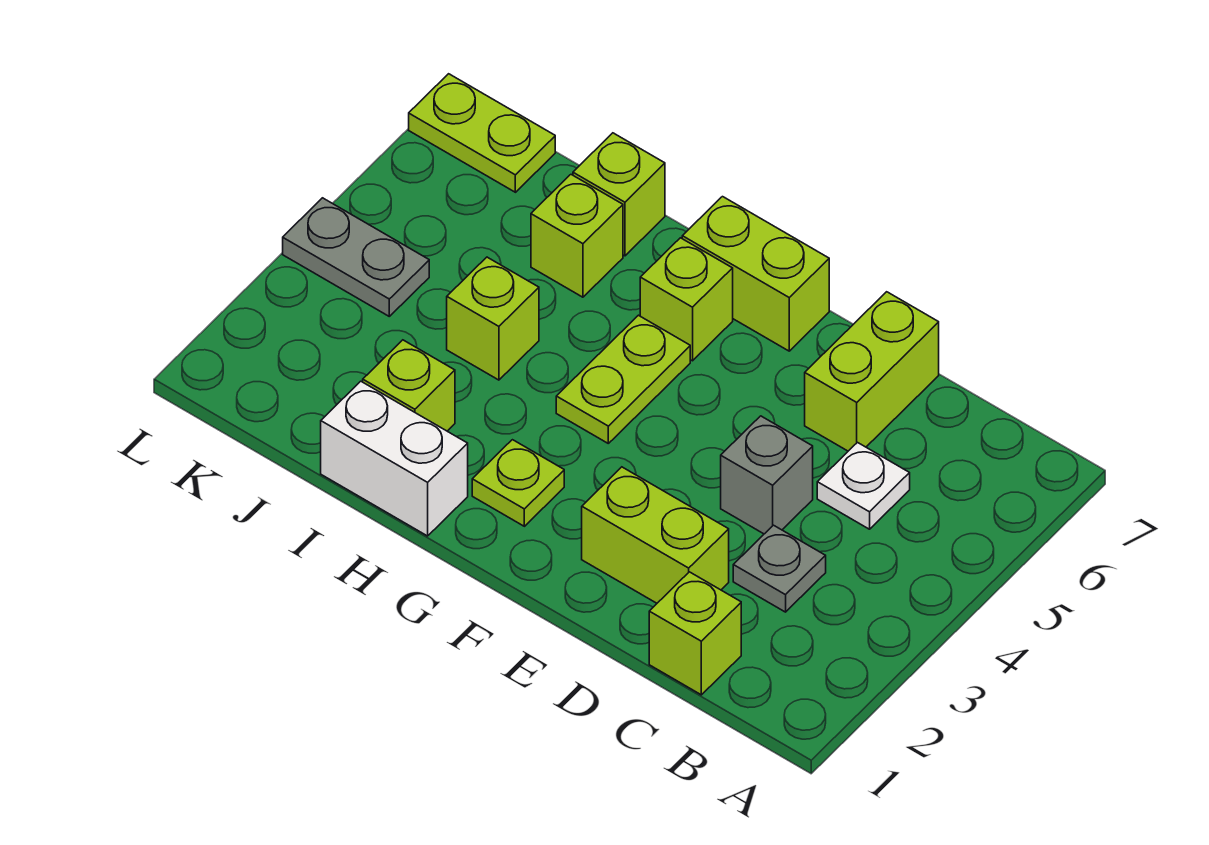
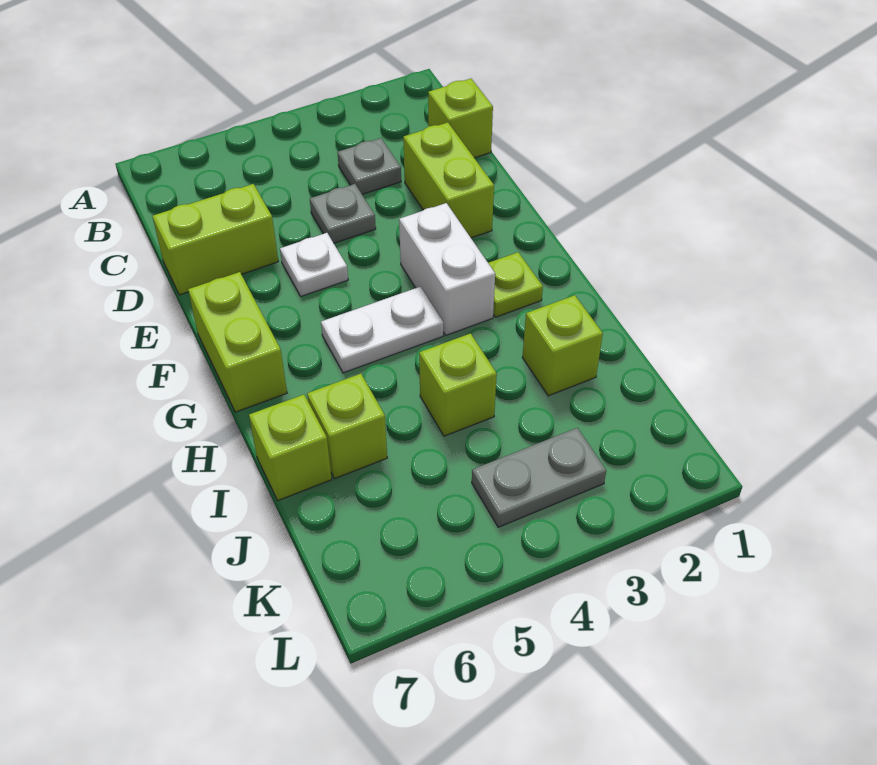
white 1x1 plate [817,443,910,529] -> white 1x1 plate moved to [280,233,348,296]
grey 1x1 brick [721,416,813,534] -> grey 1x1 plate [310,184,376,243]
lime 1x2 plate [556,315,690,443] -> white 1x2 plate [321,287,443,373]
lime 1x1 brick [640,238,733,361] -> none
white 1x2 brick [321,381,468,536] -> white 1x2 brick moved to [399,203,495,335]
grey 1x2 plate [283,198,429,316] -> grey 1x2 plate turned to [472,428,606,527]
lime 1x2 plate [409,74,555,192] -> none

